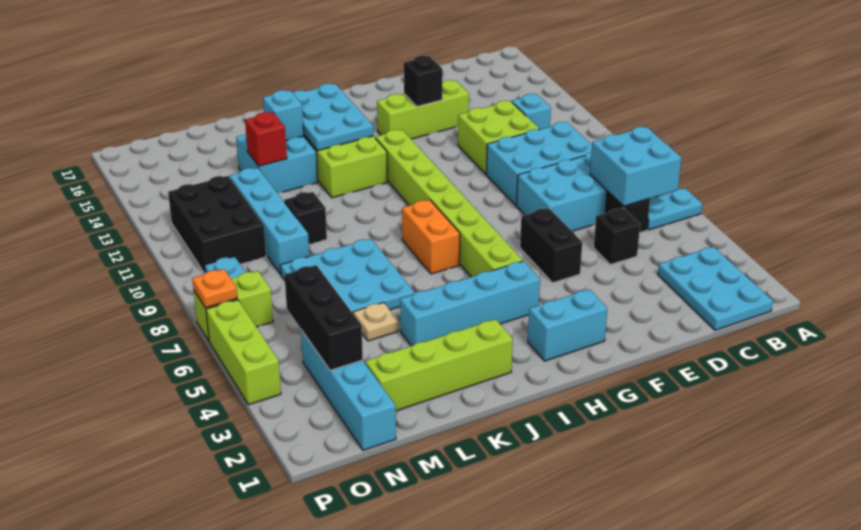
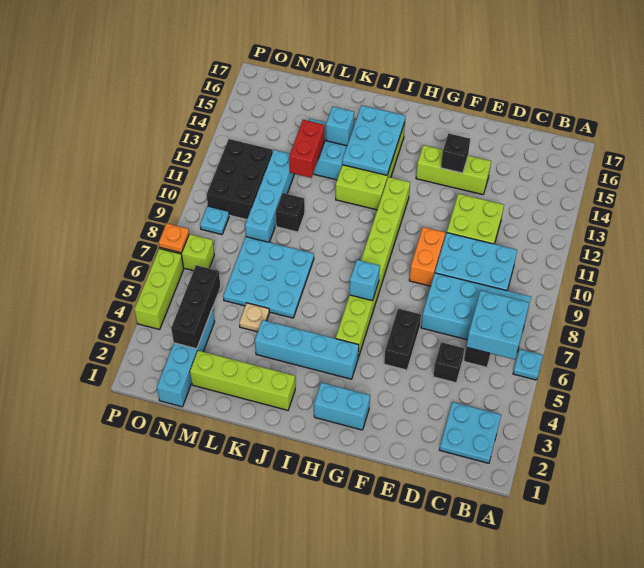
cyan 1x2 plate [647,188,702,230] -> cyan 1x1 plate [513,349,543,380]
cyan 2x3 plate [658,247,773,330] -> cyan 2x2 plate [440,402,501,463]
cyan 1x1 brick [512,94,551,129] -> cyan 1x1 brick moved to [350,260,380,301]
orange 1x2 brick [402,200,460,274] -> orange 1x2 brick moved to [409,227,445,286]
red 1x1 brick [245,112,287,166] -> red 1x2 brick [289,120,325,178]

